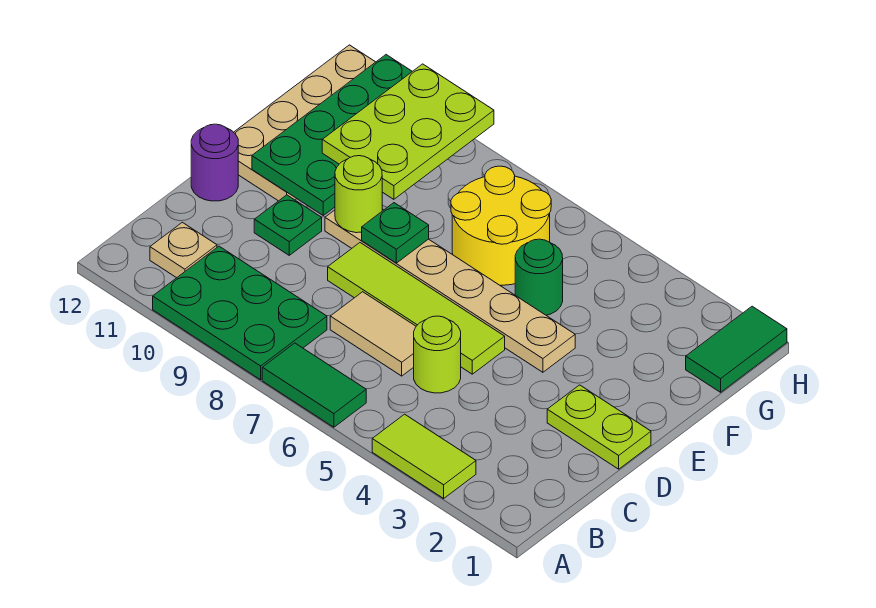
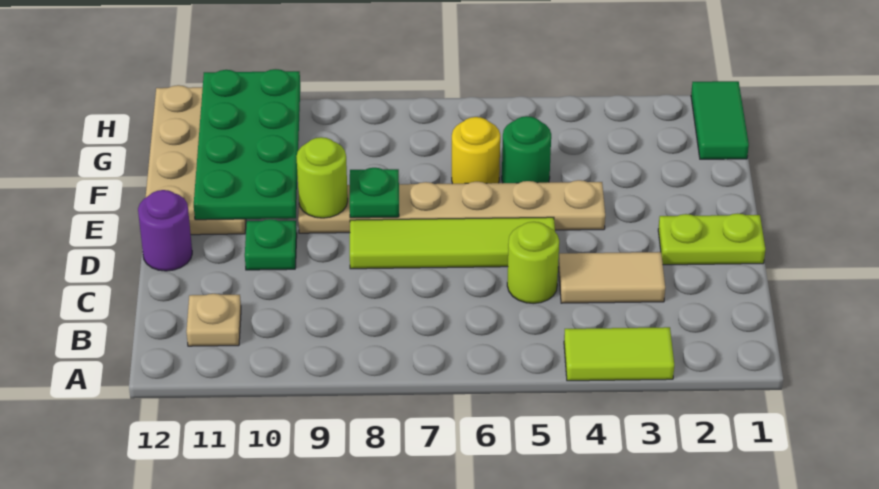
green 1x2 tile [262,343,366,427] -> none
green 2x3 plate [153,246,327,380] -> none
tan 1x2 tile [330,292,416,376] -> tan 1x2 tile moved to [559,252,665,303]
yellow 2x2 round brick [451,166,551,285] -> yellow 1x1 round brick [452,117,500,184]
lime 2x3 plate [322,64,494,199] -> none

